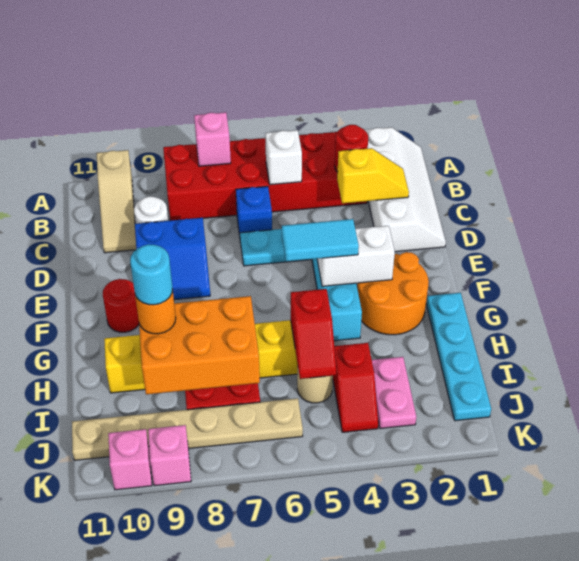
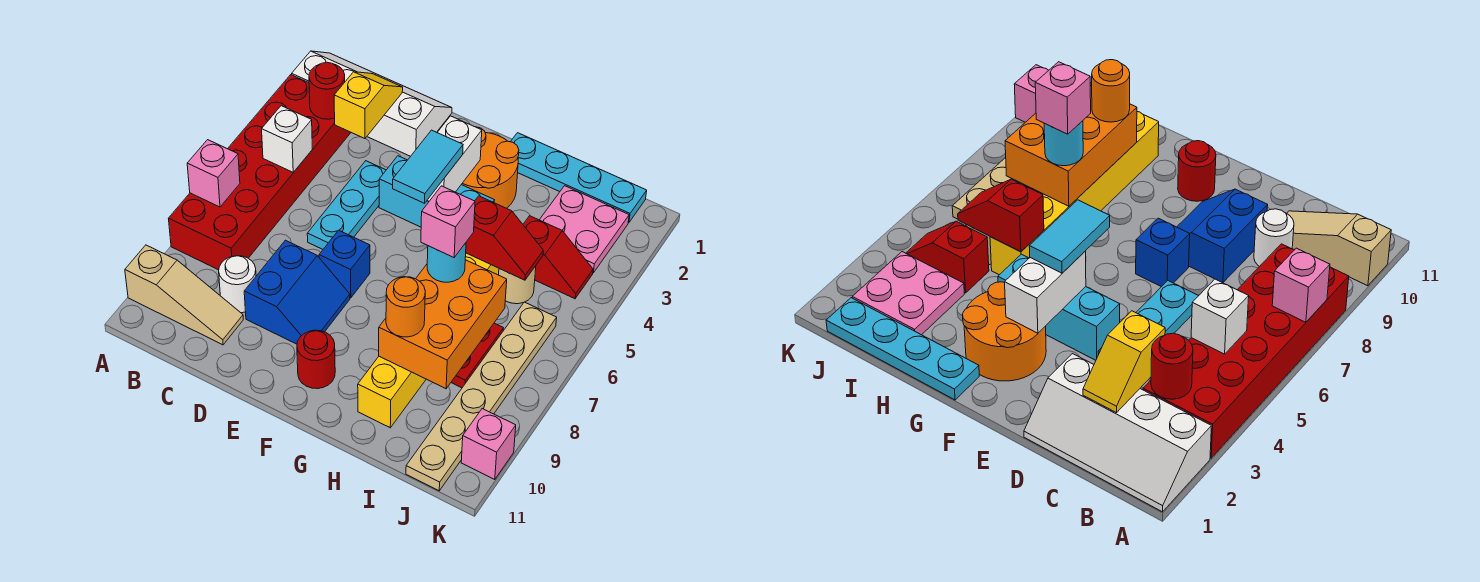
blue 1x1 brick [236,186,272,235] -> blue 1x1 brick moved to [319,230,370,298]
cyan 1x1 round brick [130,244,173,305] -> cyan 1x1 round brick moved to [427,243,466,282]
pink 1x2 plate [372,357,416,428] -> pink 2x2 plate [540,186,629,273]
pink 1x1 brick [148,425,191,486] -> pink 1x1 brick moved to [421,186,475,257]

